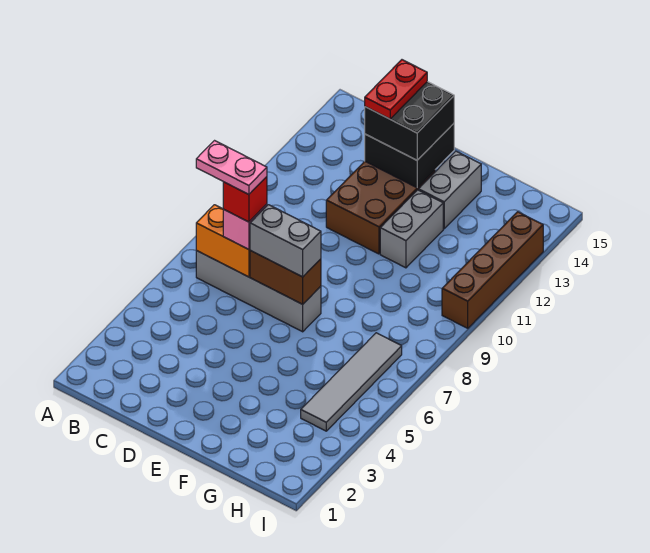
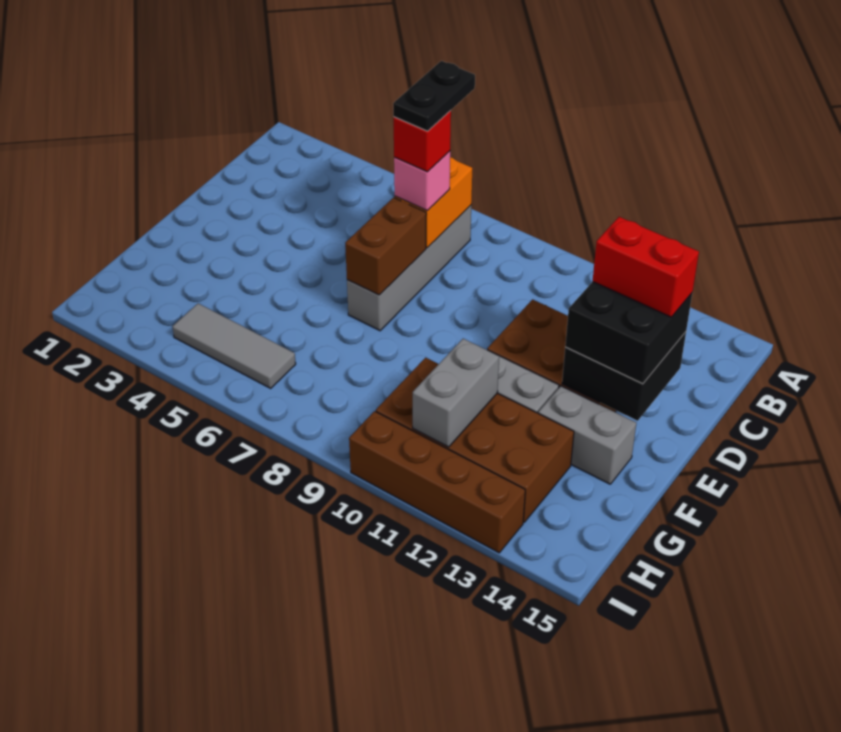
pink 1x2 plate [196,141,267,195] -> black 1x2 plate [393,61,475,131]
grey 1x2 brick [250,205,321,277] -> grey 1x2 brick moved to [413,339,499,447]
red 1x2 plate [365,60,427,119] -> red 1x2 brick [593,217,699,317]
none -> brown 2x4 brick [376,358,574,522]
grey 1x4 tile [301,333,402,431] -> grey 1x3 tile [173,303,296,388]

